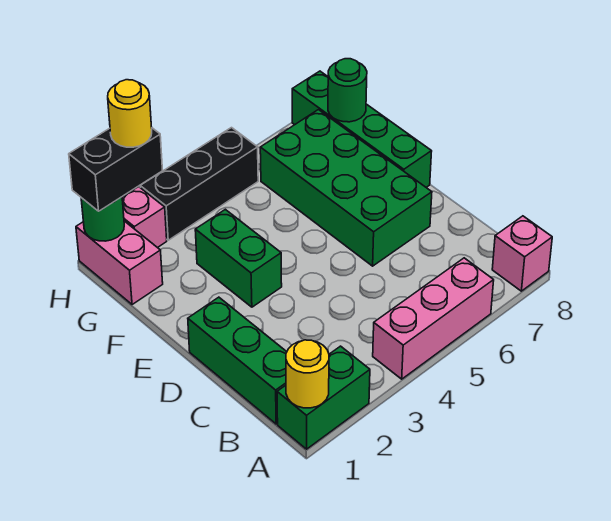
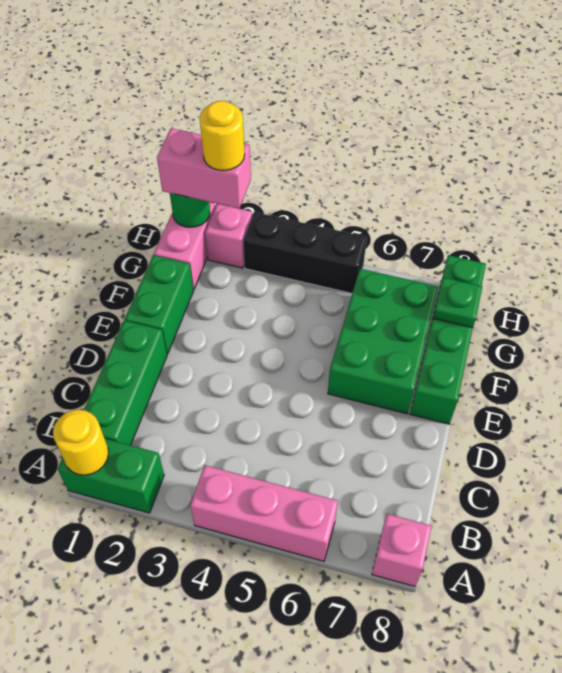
green 2x4 brick [260,110,432,266] -> green 2x3 brick [328,269,438,414]
green 1x2 brick [195,209,282,307] -> green 1x2 brick moved to [125,255,193,354]
green 1x1 round brick [328,59,367,122] -> green 1x1 plate [433,277,482,328]
black 1x2 brick [69,128,163,211] -> pink 1x2 brick [157,128,251,208]

